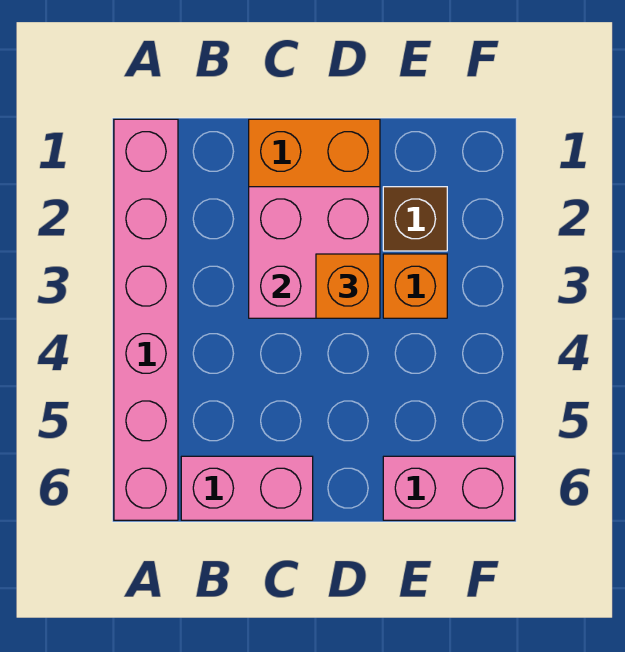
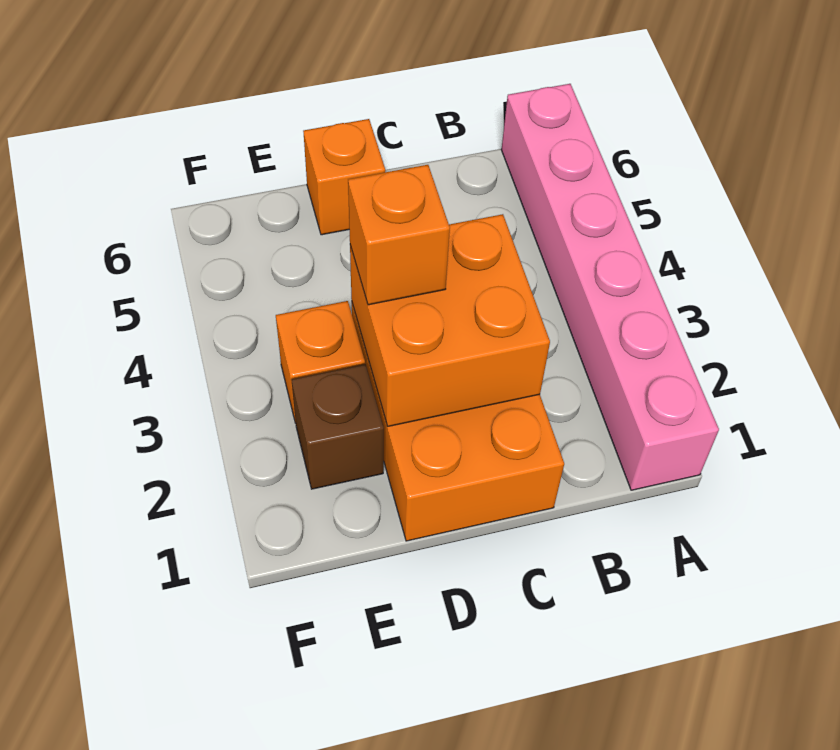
pink 1x2 brick [181,456,313,520] -> none
pink 2x2 brick [249,187,380,318] -> orange 2x2 brick [350,214,550,426]
none -> orange 1x1 brick [303,119,385,235]
pink 1x2 brick [383,456,515,520] -> none

